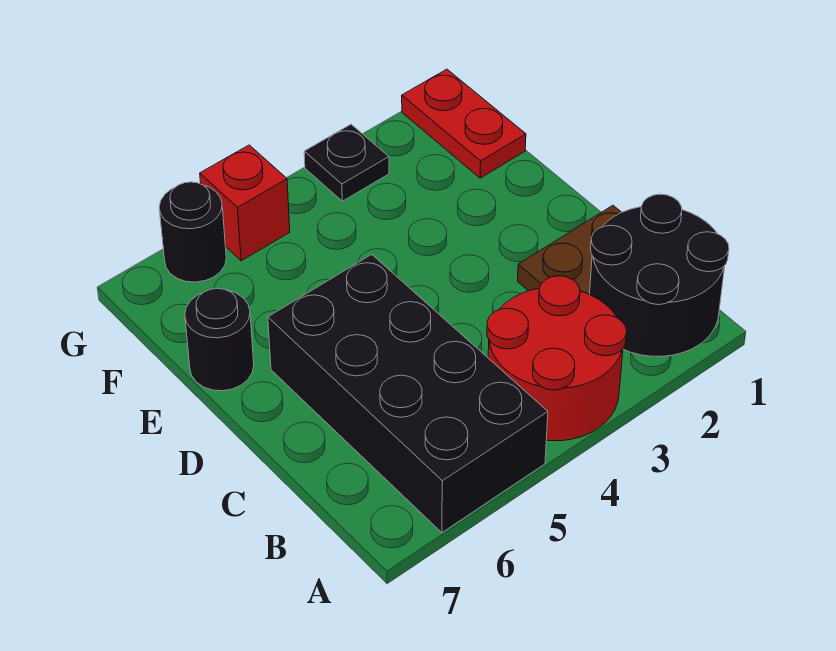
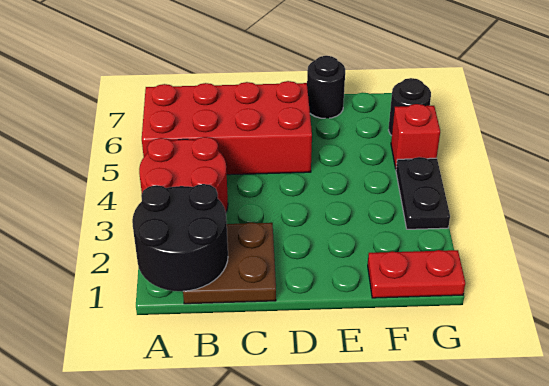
black 2x4 brick [268,254,548,533] -> red 2x4 brick [142,81,312,175]
black 1x1 plate [304,124,389,201] -> black 1x2 plate [396,157,450,229]

